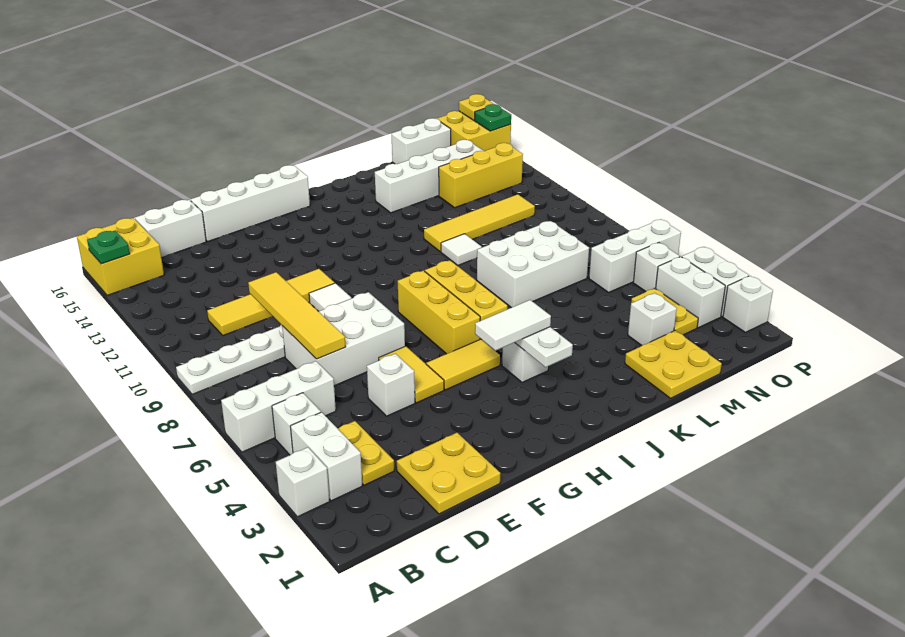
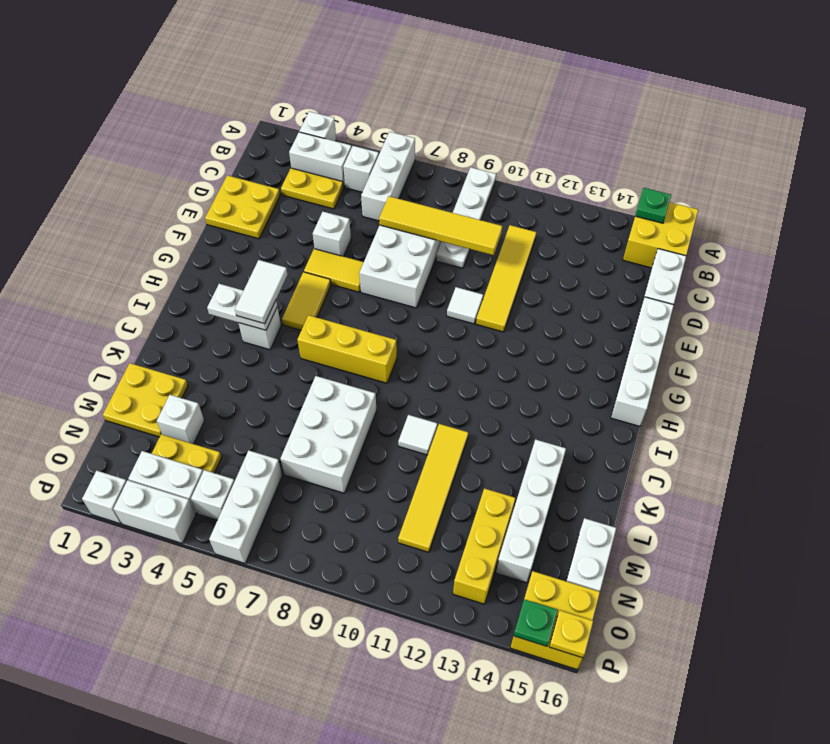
yellow 1x3 brick [398,271,480,354] -> none

